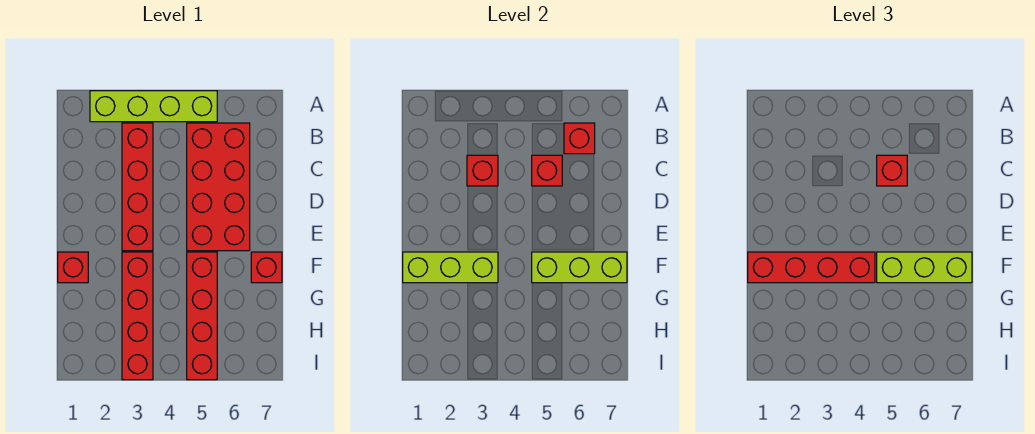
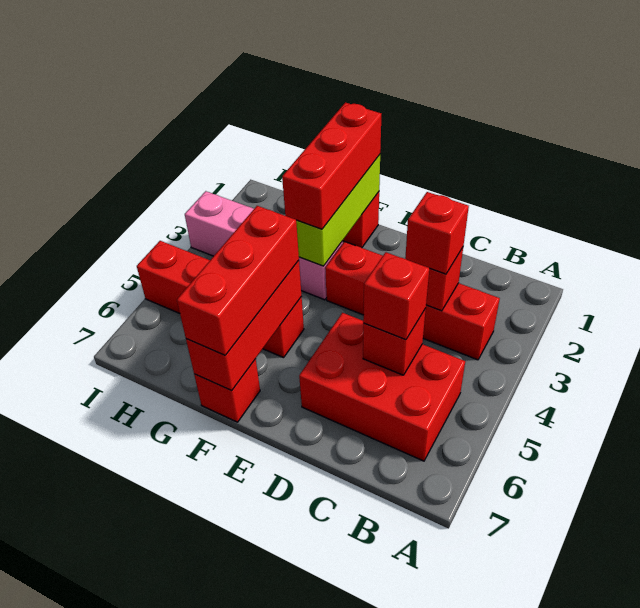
lime 1x4 brick [90,91,217,122] -> none
red 2x4 brick [187,123,250,251] -> red 2x3 brick [299,313,465,461]
red 1x1 brick [564,123,595,154] -> red 1x1 brick moved to [405,192,469,274]
red 1x4 brick [748,252,875,283] -> red 1x3 brick [282,102,381,229]
red 1x4 brick [122,252,153,380] -> pink 1x4 brick [185,191,343,300]
lime 1x3 brick [532,252,627,283] -> red 1x3 brick [186,260,302,391]
lime 1x3 brick [877,252,972,283] -> red 1x3 brick [177,206,299,355]

